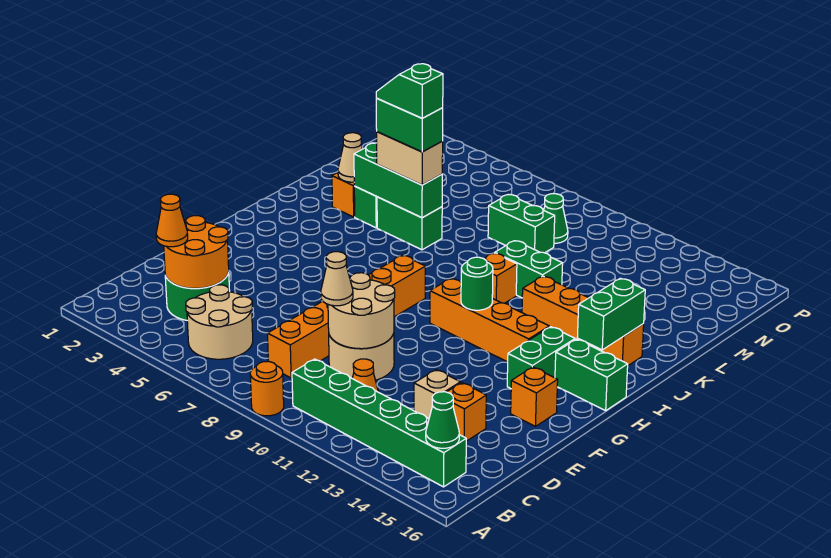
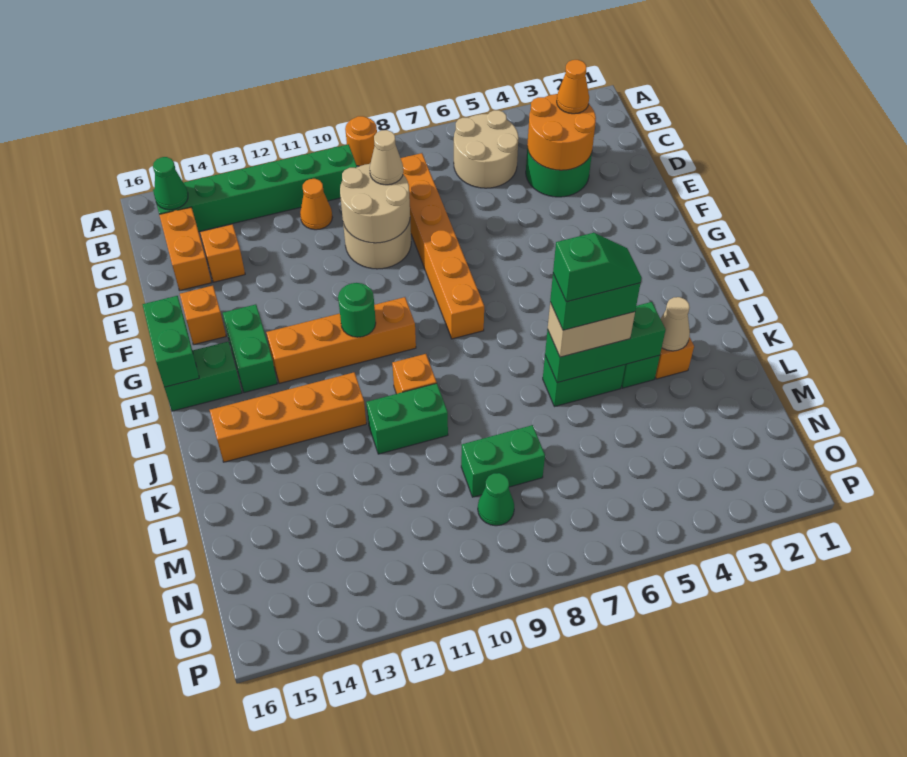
none -> orange 1x2 brick [159,207,212,291]
tan 1x1 brick [414,370,460,419] -> none
green 1x2 brick [577,278,645,350] -> green 1x2 brick moved to [143,296,199,387]

